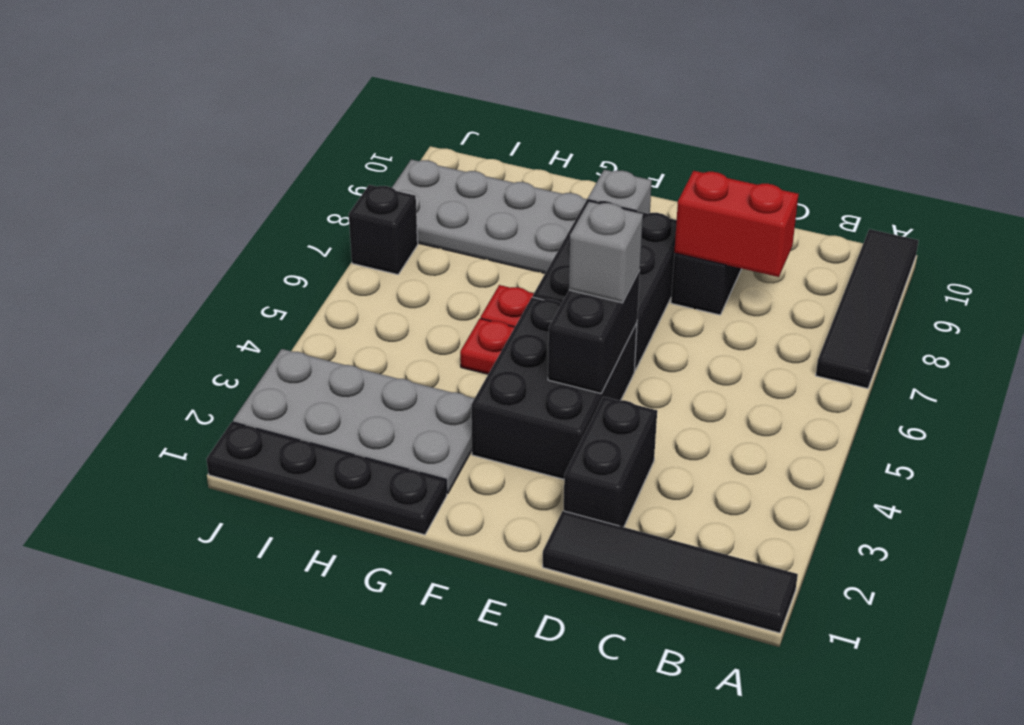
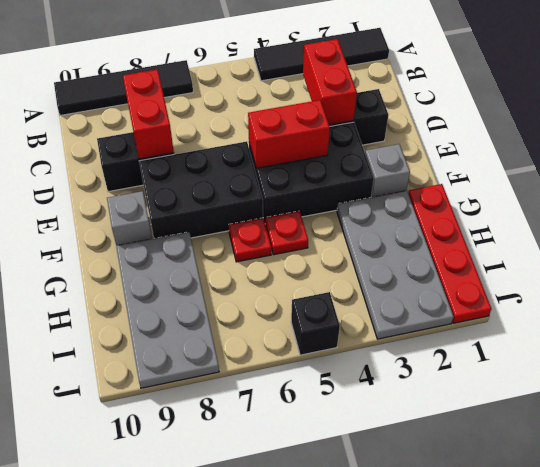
black 1x4 tile [543,511,798,633] -> black 1x4 tile turned to [254,28,389,81]
none -> red 1x2 brick [303,39,357,125]
black 1x2 brick [548,270,640,393] -> red 1x2 brick [248,100,330,169]
grey 1x1 brick [569,202,643,303] -> grey 1x1 brick moved to [365,144,410,197]
black 1x4 plate [207,422,447,535] -> red 1x4 plate [408,184,491,323]
black 1x1 brick [349,185,418,275] -> black 1x1 brick moved to [291,292,340,355]

